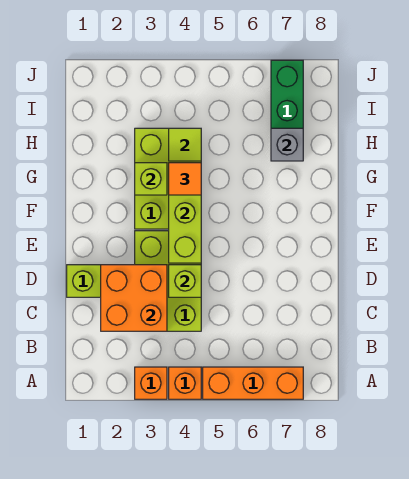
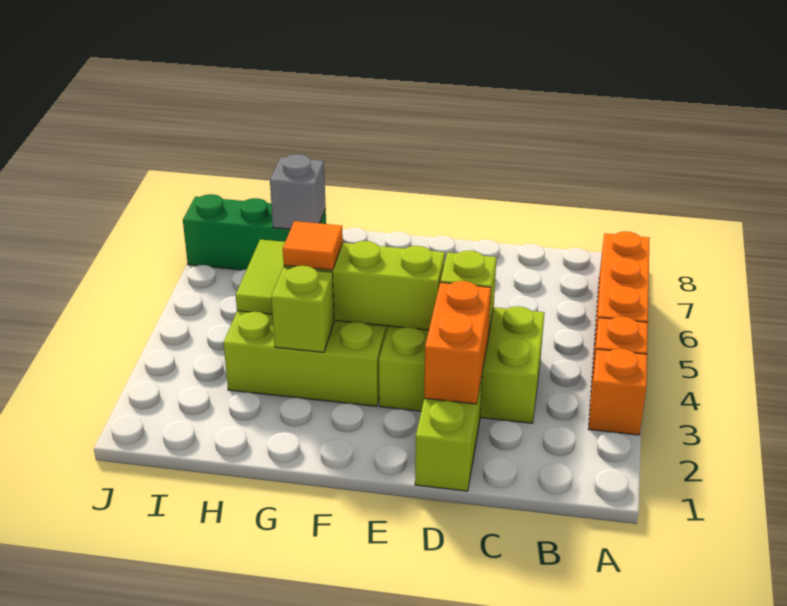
orange 2x2 brick [101,265,167,331] -> orange 1x2 brick [424,281,491,404]
lime 1x1 tile [169,128,201,161] -> lime 1x2 tile [236,240,285,314]

